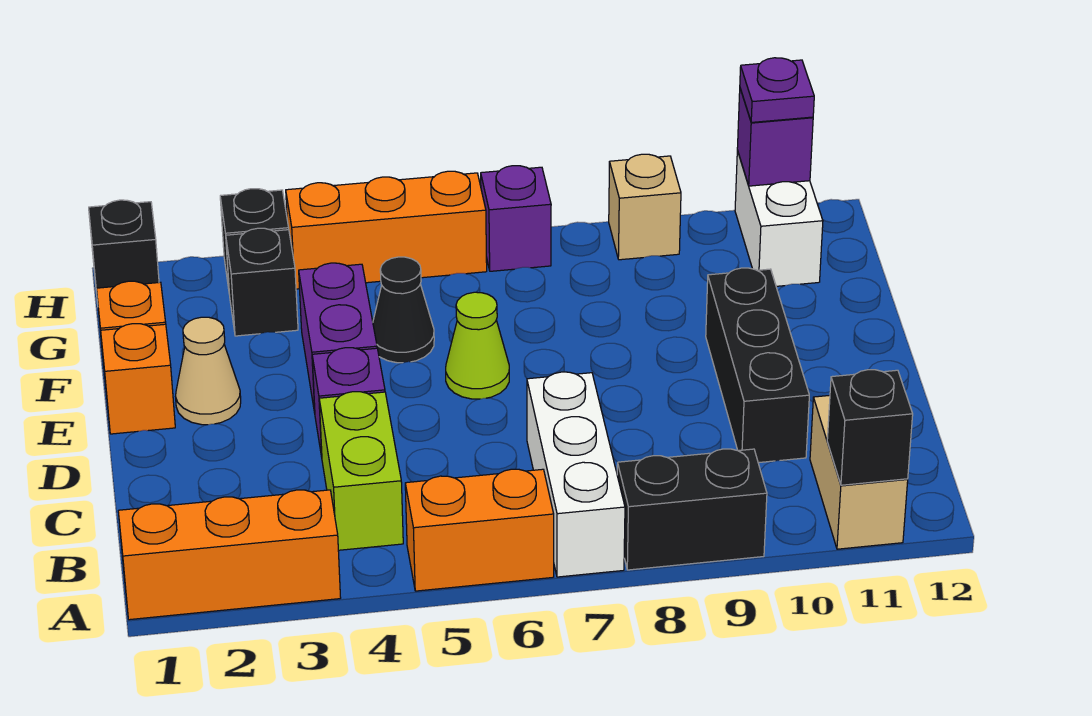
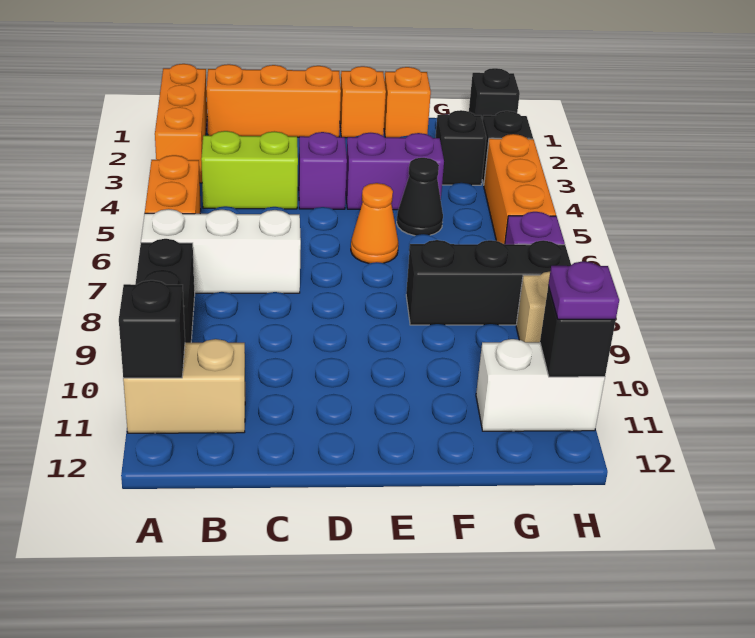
none -> orange 1x3 brick [207,64,341,137]
black 1x3 brick [706,268,809,463] -> black 1x3 brick moved to [406,240,571,325]
tan 1x1 cone [176,317,241,425] -> none
lime 1x1 cone [446,292,509,399] -> orange 1x1 cone [351,183,398,263]
purple 1x1 brick [737,89,813,186] -> black 1x1 brick [540,286,616,377]

